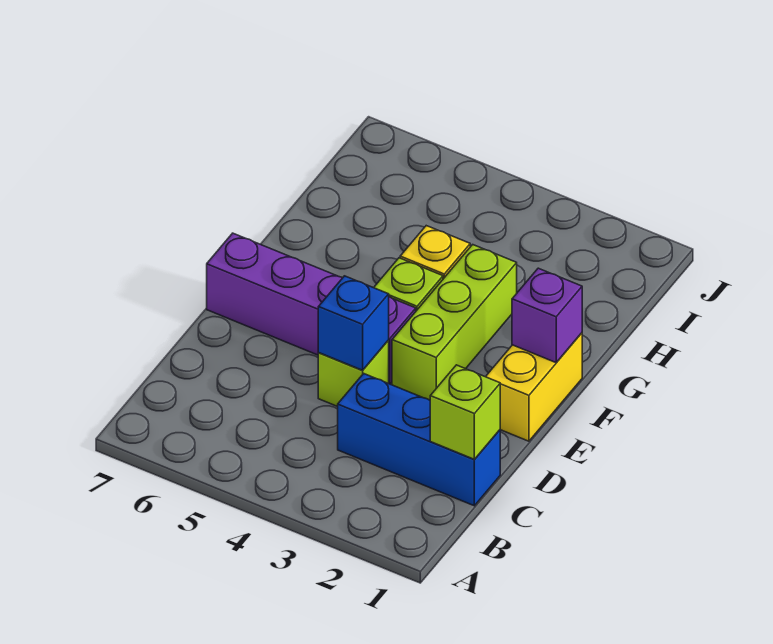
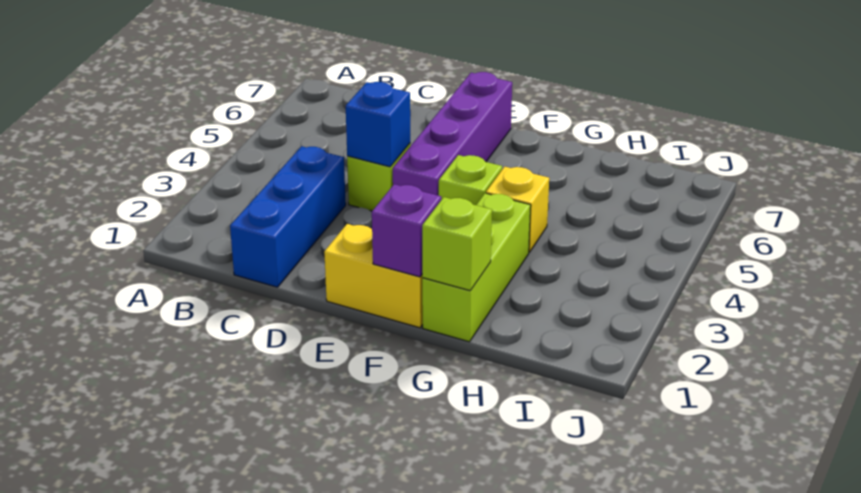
lime 1x1 brick [430,365,500,459] -> lime 1x1 brick moved to [422,197,492,291]
lime 1x3 brick [392,245,517,400] -> lime 1x3 brick turned to [422,193,531,342]

